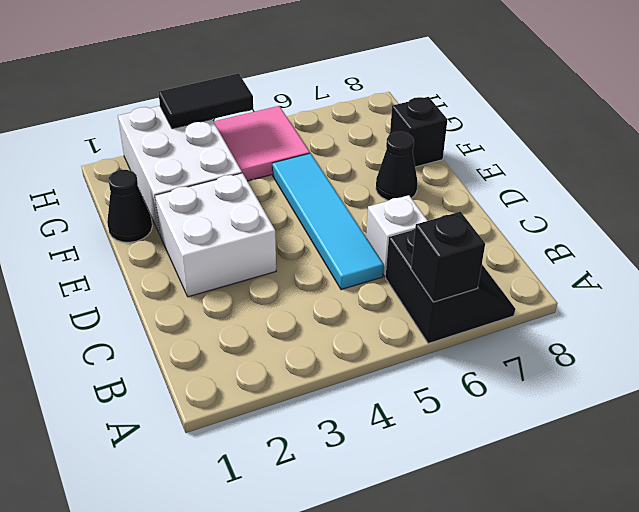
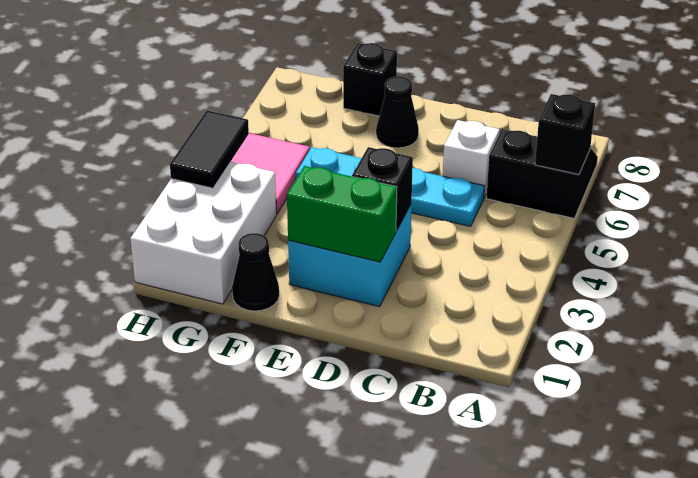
cyan 1x4 tile [272,153,383,290] -> cyan 1x4 plate [296,147,484,226]
white 2x2 brick [155,173,276,297] -> cyan 2x2 brick [288,203,412,307]
none -> green 1x2 brick [287,166,397,262]
none -> black 1x1 brick [352,147,413,231]
white 2x3 brick [118,106,242,234] -> white 2x3 brick turned to [130,162,277,304]

